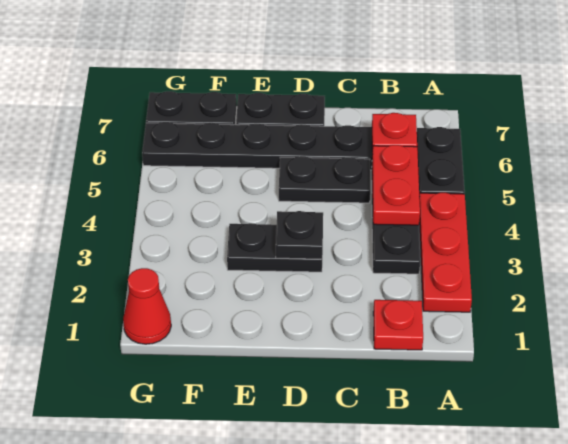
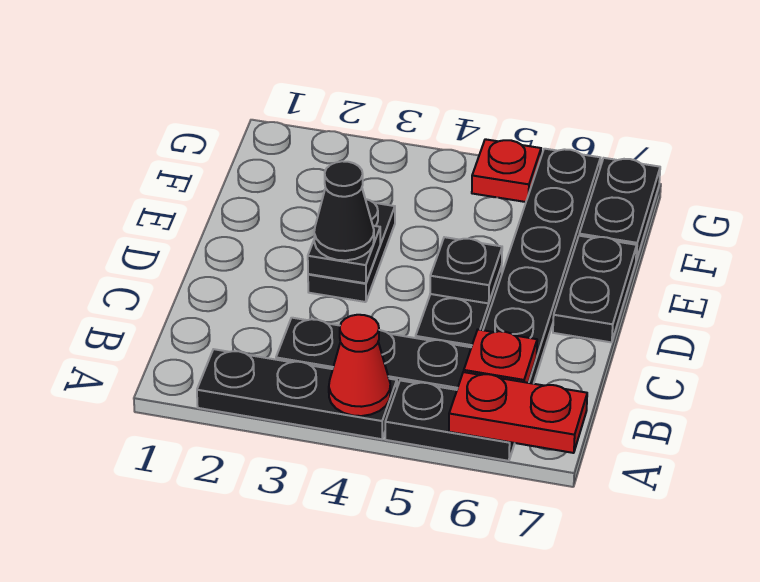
red 1x3 plate [419,193,472,312] -> black 1x3 plate [197,349,397,439]
red 1x1 plate [373,300,423,350] -> red 1x1 plate moved to [472,139,541,202]
red 1x2 plate [372,145,420,225] -> red 1x2 plate moved to [449,372,587,453]
none -> black 1x1 cone [314,161,374,260]
none -> black 1x1 plate [430,237,502,303]
red 1x1 cone [123,268,171,344] -> red 1x1 cone moved to [329,315,390,416]

